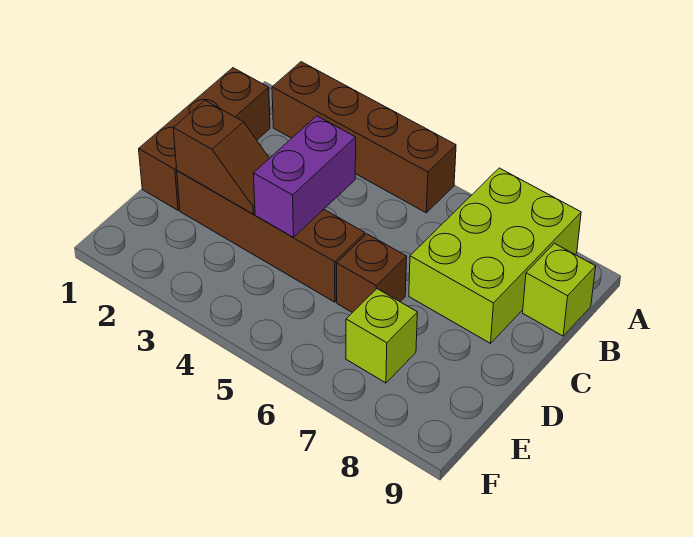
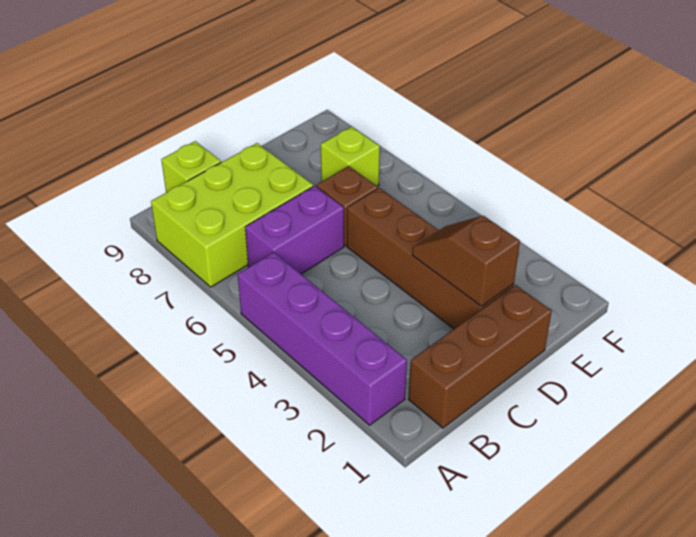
brown 1x4 brick [272,62,456,213] -> purple 1x4 brick [238,252,407,425]
purple 1x2 brick [253,116,356,237] -> purple 1x2 brick moved to [245,186,344,274]

